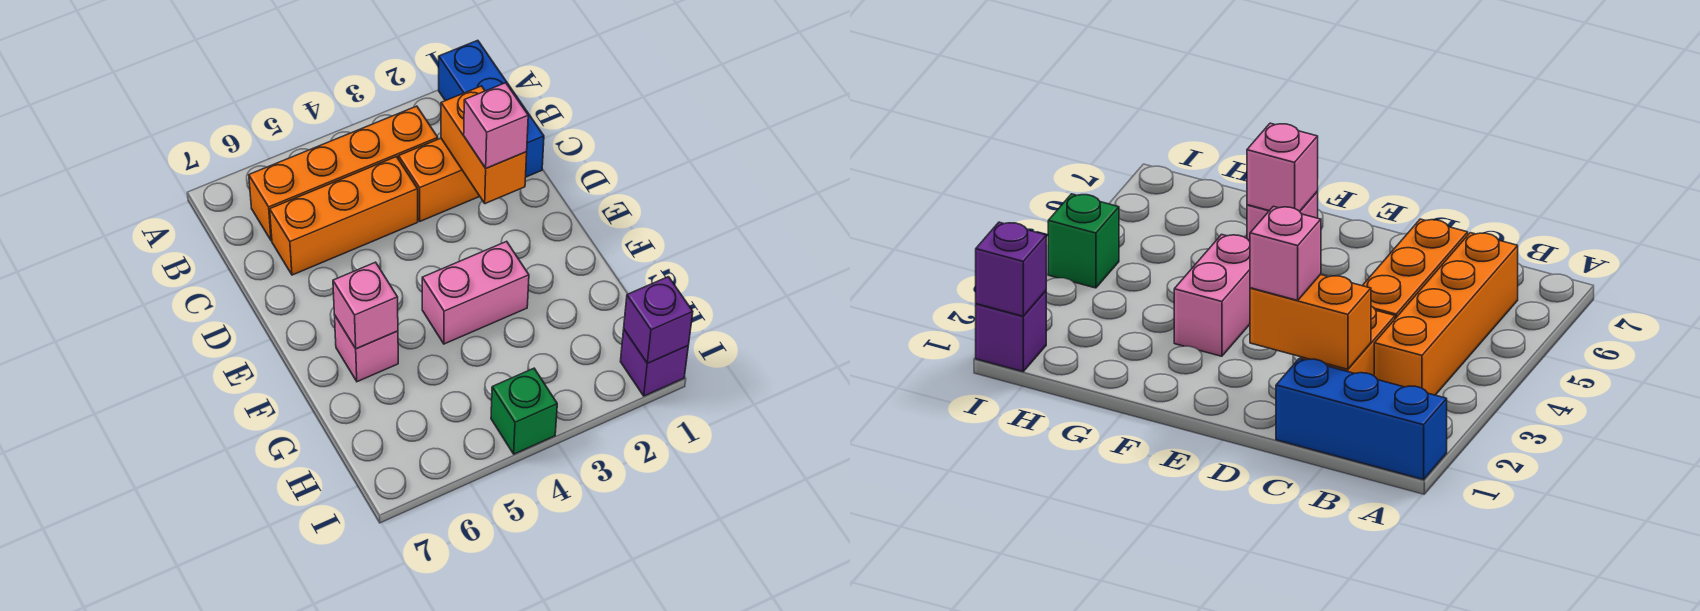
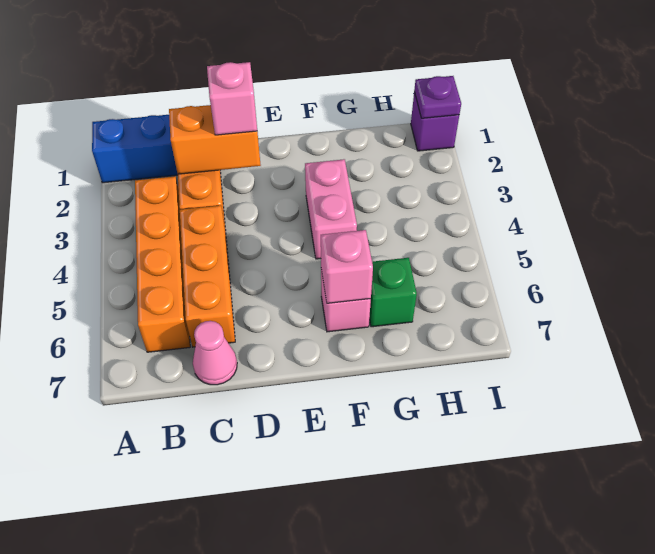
none -> pink 1x1 cone [193,321,237,385]
purple 1x1 brick [624,277,693,363] -> purple 1x1 plate [414,76,461,118]
green 1x1 brick [491,368,557,454] -> green 1x1 brick moved to [369,258,417,327]

